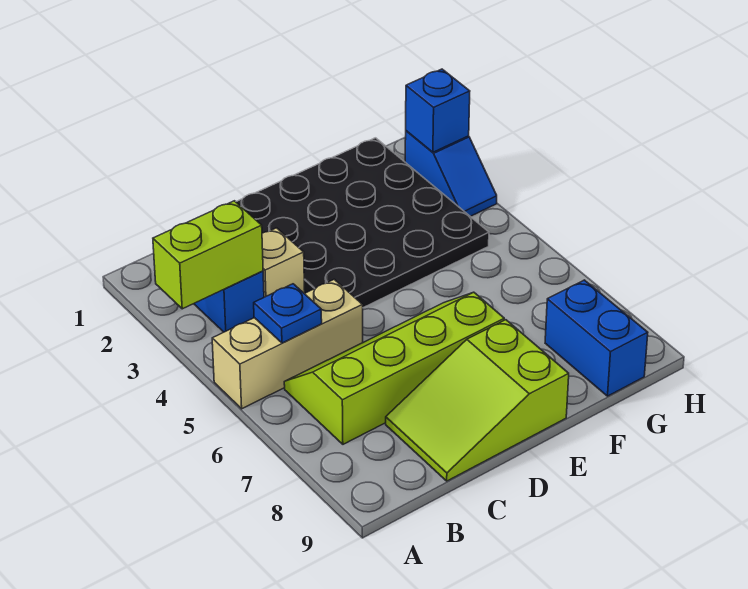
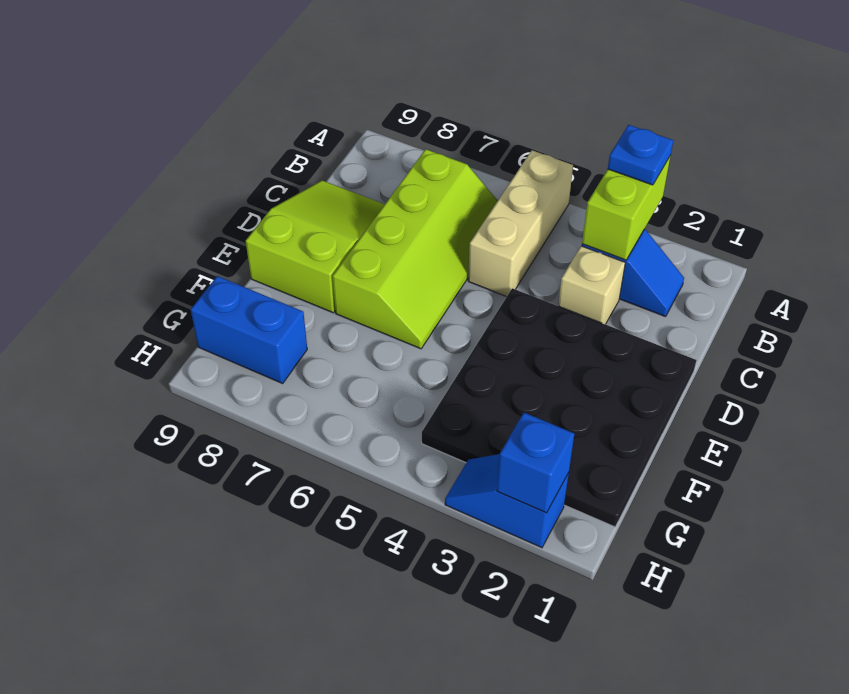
blue 1x1 plate [254,284,322,343] -> blue 1x1 plate moved to [608,125,673,185]

